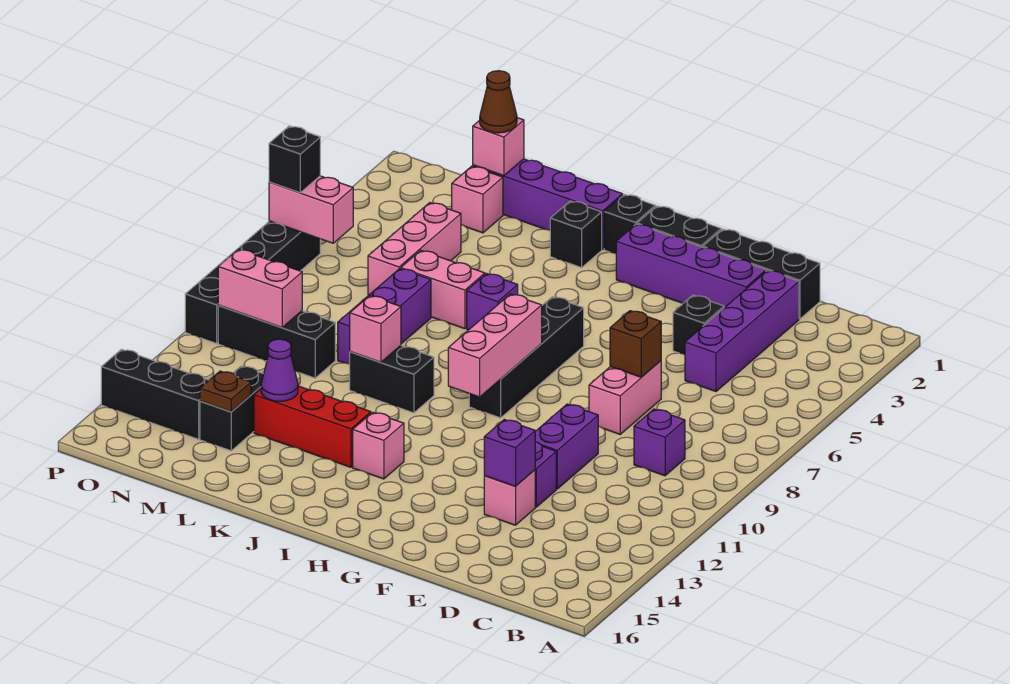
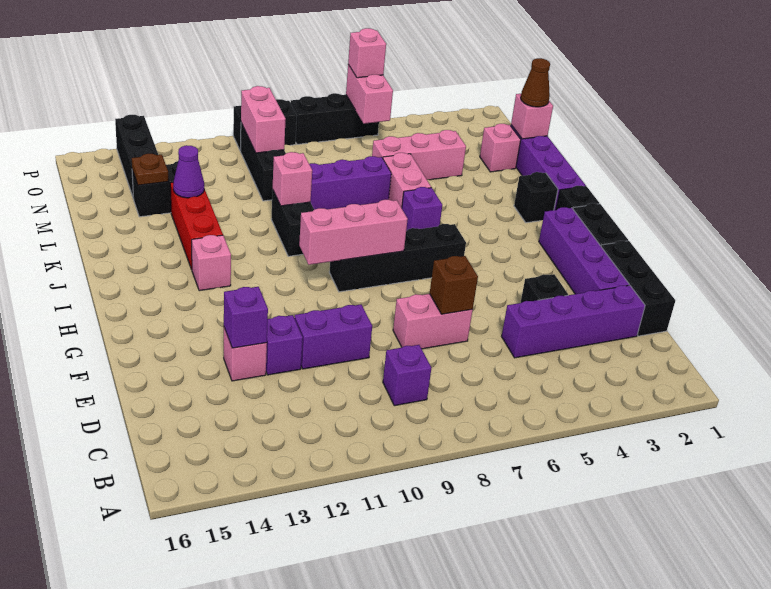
black 1x1 brick [269,126,320,193] -> pink 1x1 brick [348,28,386,78]

